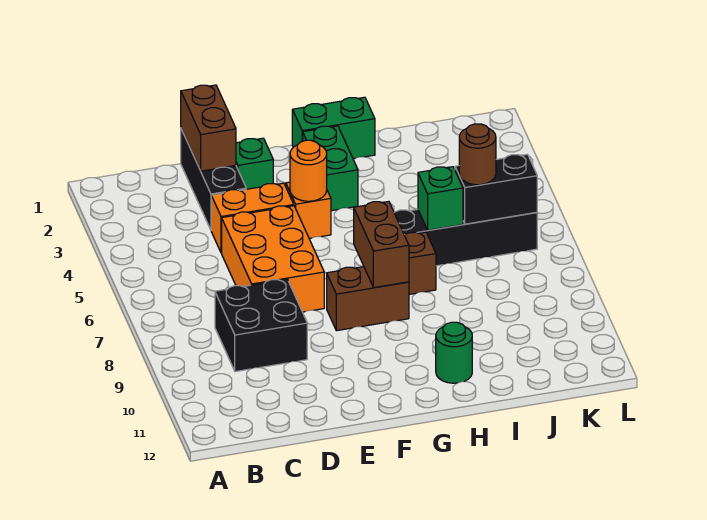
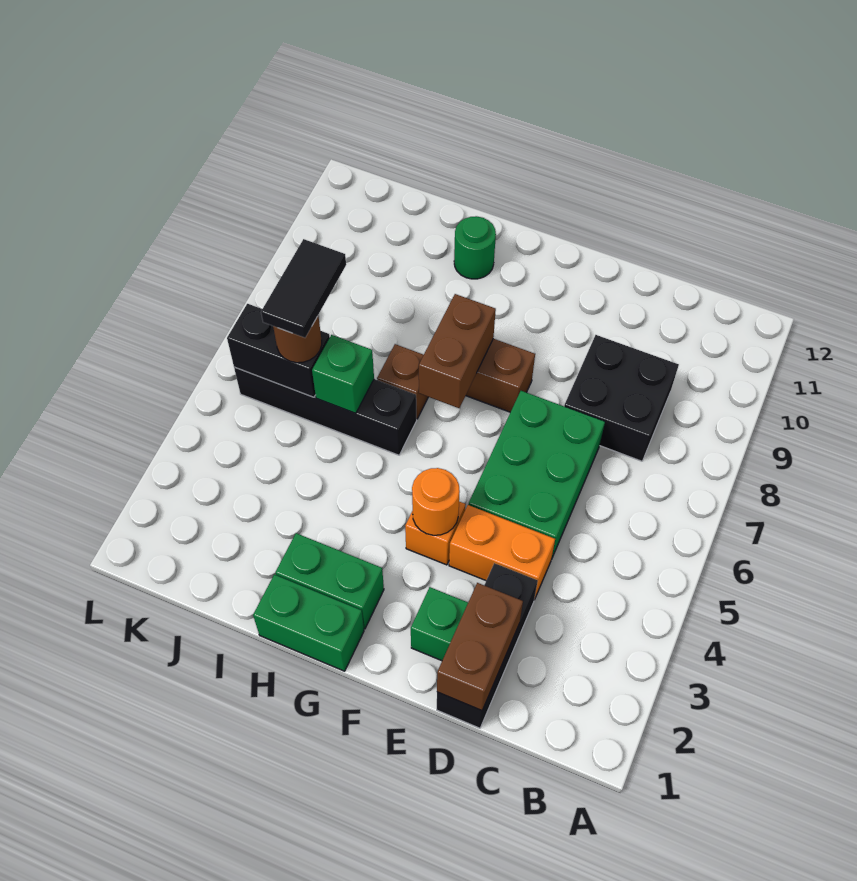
orange 2x3 brick [222,206,324,312] -> green 2x3 brick [468,391,605,559]
green 1x2 brick [303,126,358,211] -> green 1x2 brick turned to [275,533,384,629]
none -> black 1x2 tile [261,239,346,338]

